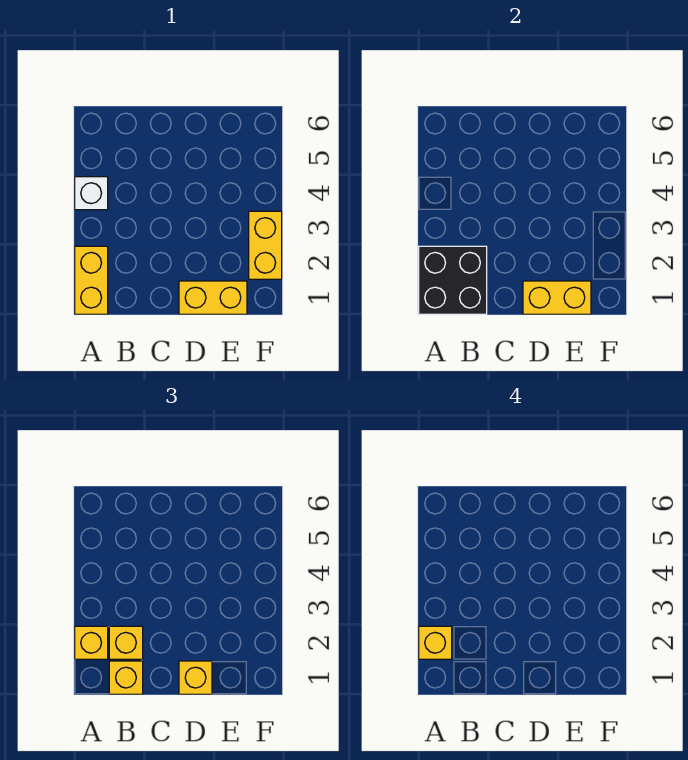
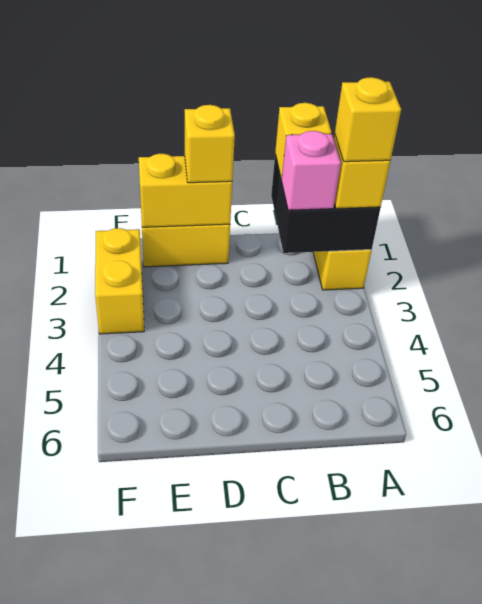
white 1x1 brick [75,177,108,210] -> none
yellow 1x1 brick [109,626,143,659] -> pink 1x1 brick [282,131,341,210]

